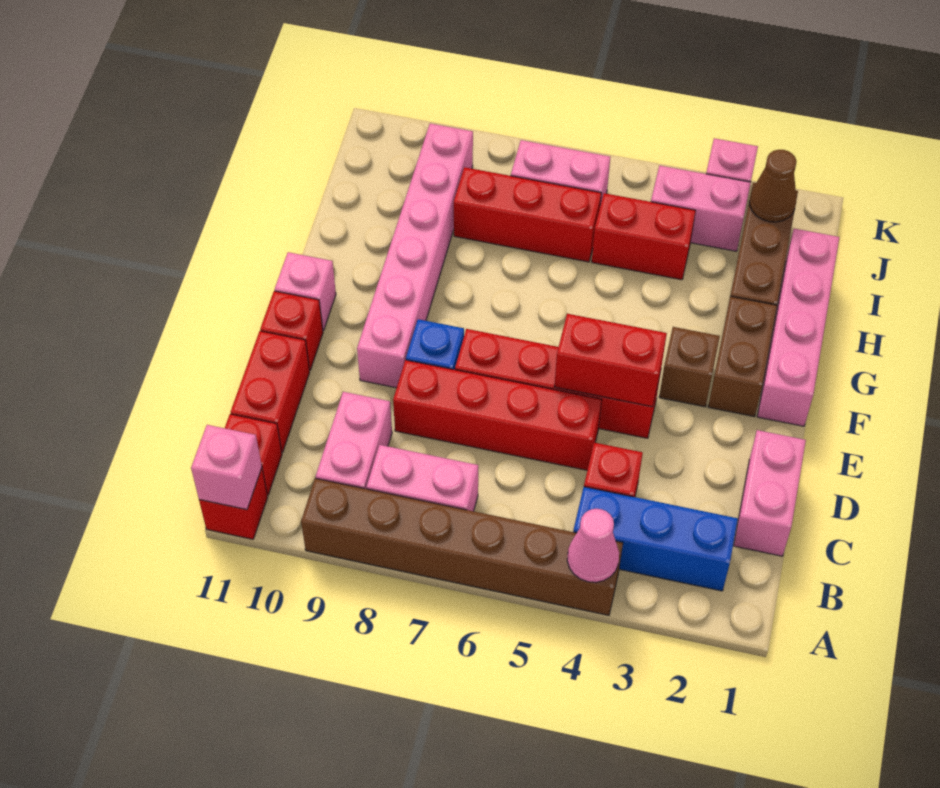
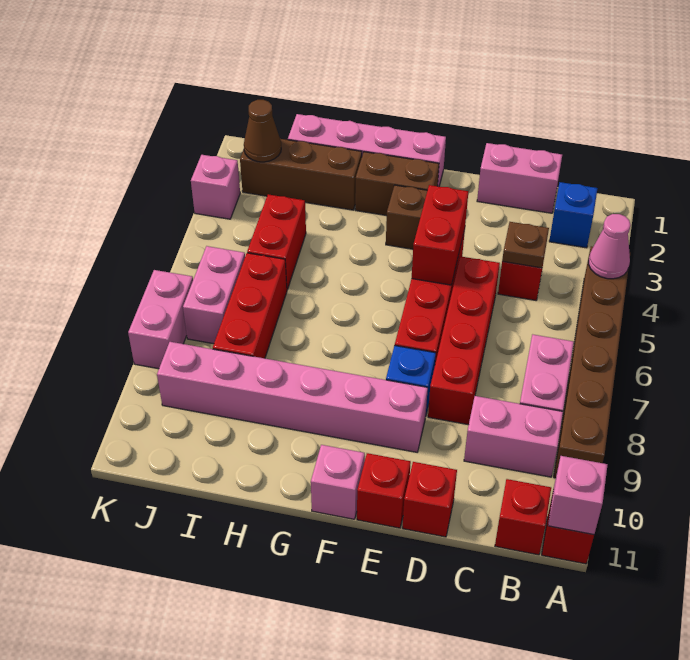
blue 1x3 brick [573,487,738,591] -> blue 1x1 brick [549,182,598,248]
none -> brown 1x1 plate [502,222,549,268]
red 1x2 brick [231,331,310,453] -> red 1x1 brick [403,462,457,537]
pink 1x2 brick [651,166,751,251] -> pink 1x2 brick moved to [128,270,193,369]

